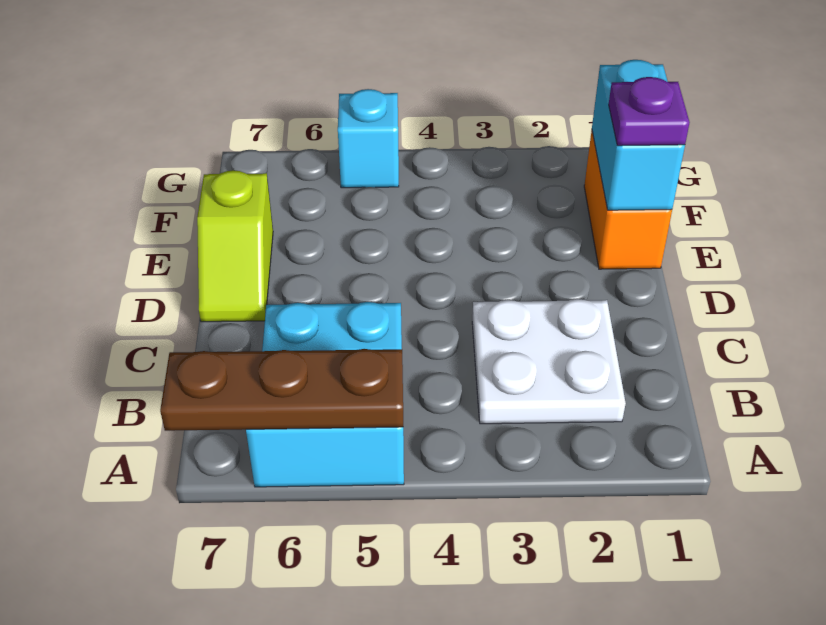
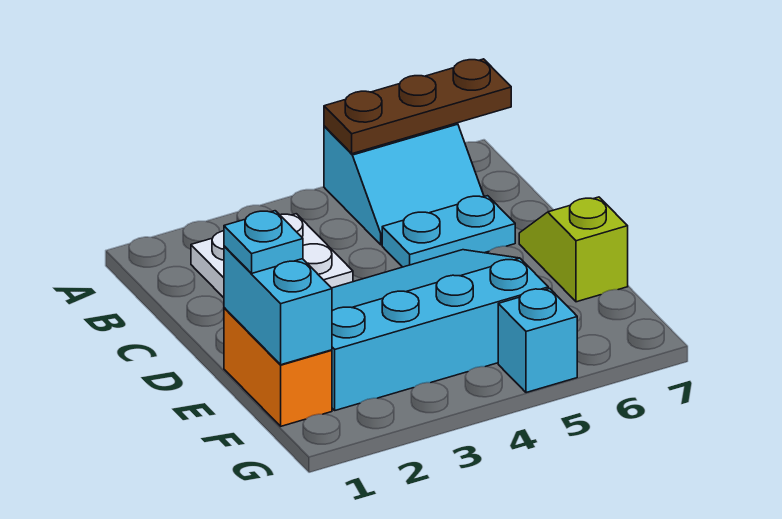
none -> cyan 3x4 slope [332,250,548,410]
purple 1x1 plate [609,77,690,146] -> cyan 1x1 plate [224,211,303,273]

